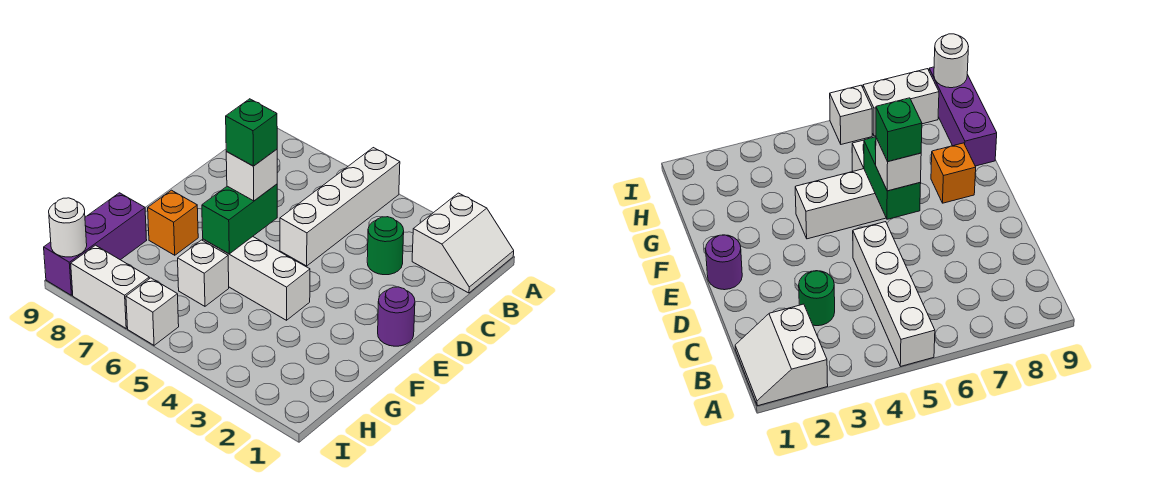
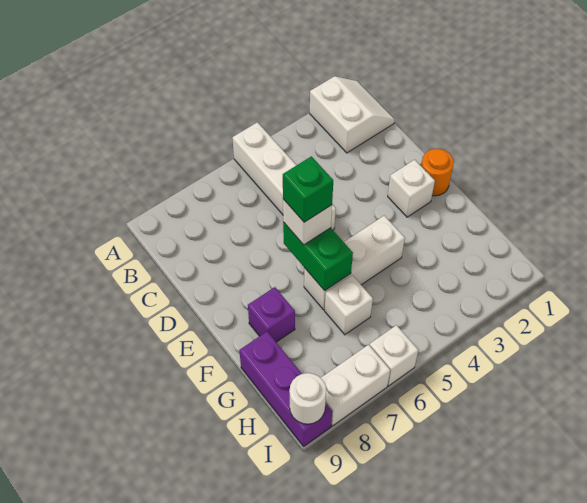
green 1x1 round brick [367,217,404,275] -> none
purple 1x1 round brick [378,287,415,346] -> orange 1x1 round brick [421,149,454,196]
none -> white 1x1 brick [388,160,435,217]
orange 1x1 brick [148,190,198,255] -> purple 1x1 brick [248,287,295,342]

